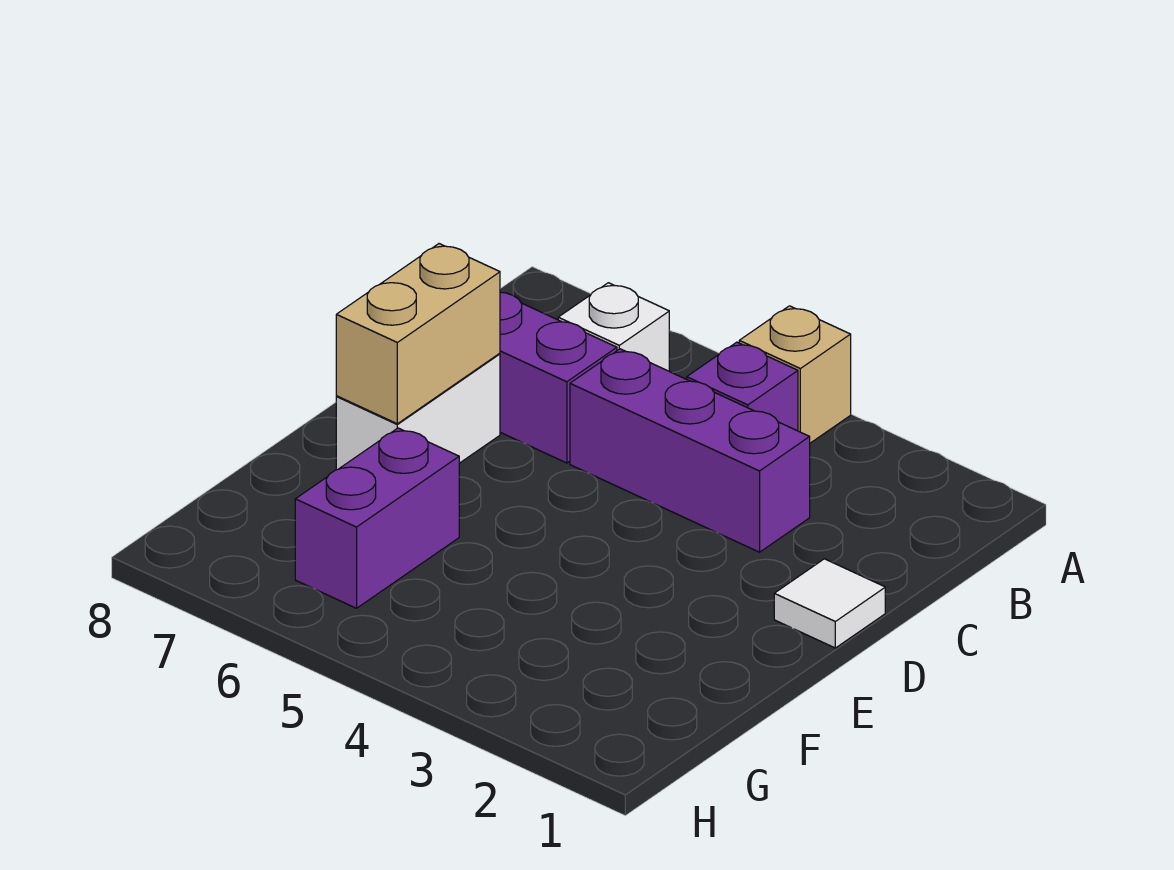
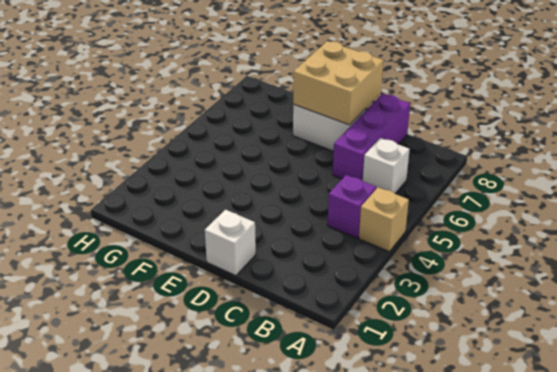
purple 1x3 brick [570,349,810,552] -> none
white 1x1 tile [774,559,885,648] -> white 1x1 brick [205,210,256,276]
tan 1x2 brick [336,244,500,424] -> tan 2x2 brick [293,41,384,125]
purple 1x2 brick [295,428,459,608] -> none

